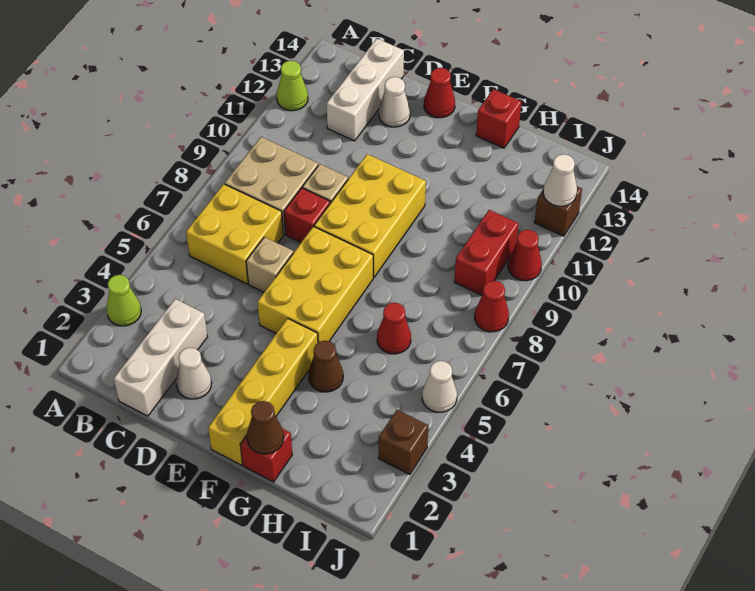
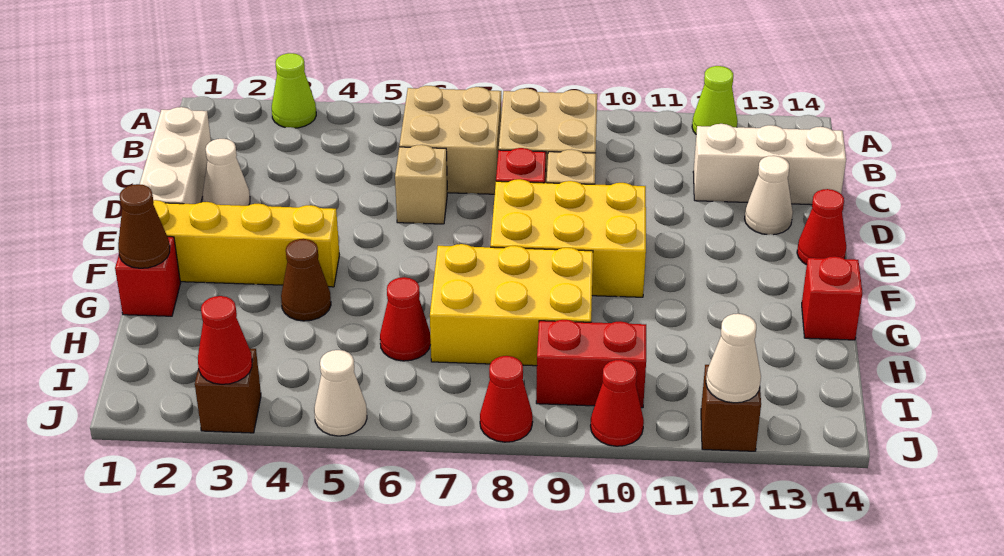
yellow 2x2 brick [186,184,283,284] -> tan 2x2 brick [399,86,501,194]
white 1x3 brick [114,299,208,416] -> white 1x3 brick turned to [140,107,211,204]
yellow 2x3 brick [257,227,373,342] -> yellow 2x3 brick moved to [430,244,593,366]
none -> red 1x1 cone [198,296,252,384]

